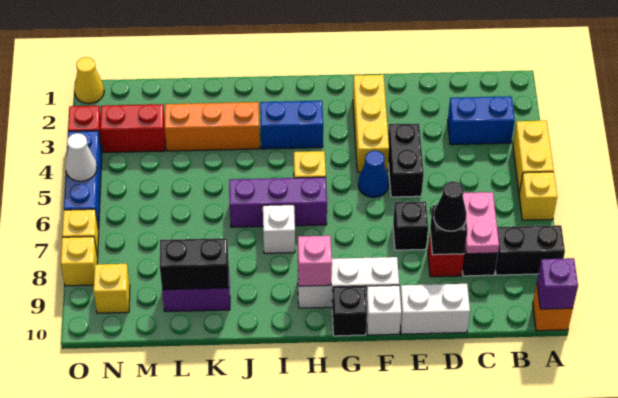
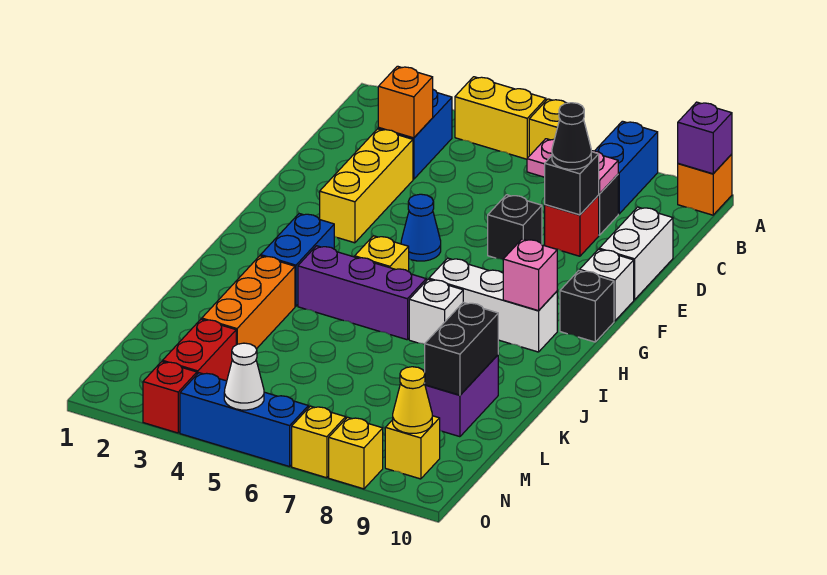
black 1x2 brick [495,225,565,275] -> blue 1x2 brick [595,121,658,214]
none -> orange 1x1 brick [378,66,433,138]
black 1x2 brick [388,123,424,197] -> none
yellow 1x3 brick [353,75,389,172] -> yellow 1x3 brick turned to [320,129,413,243]
white 1x3 brick [298,257,399,308] -> white 1x3 brick turned to [429,258,557,352]
purple 1x3 brick [229,177,327,227] -> purple 1x3 brick turned to [298,246,426,340]
yellow 1x1 cone [74,57,104,104] -> yellow 1x1 cone moved to [393,367,432,433]

